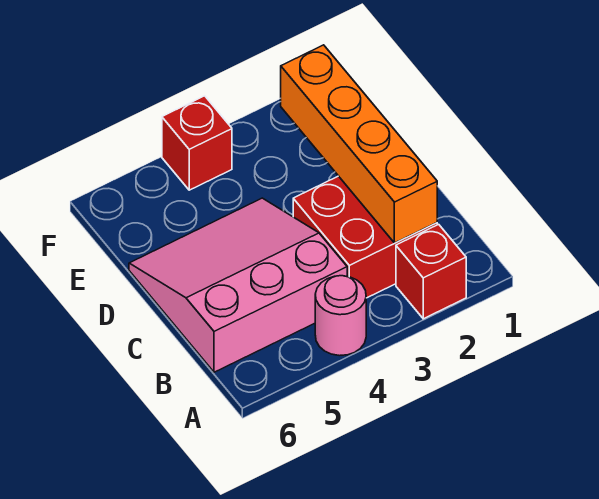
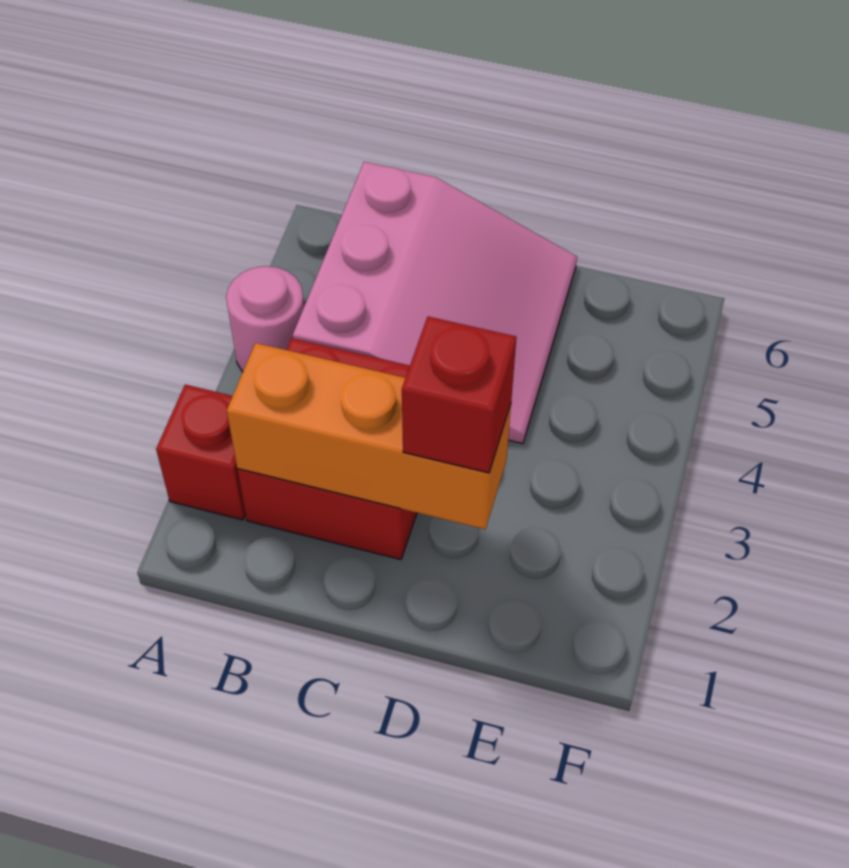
orange 1x4 brick [281,45,437,243] -> orange 1x3 brick [227,343,511,529]
red 1x1 brick [162,96,232,190] -> red 1x1 brick moved to [402,317,516,473]

